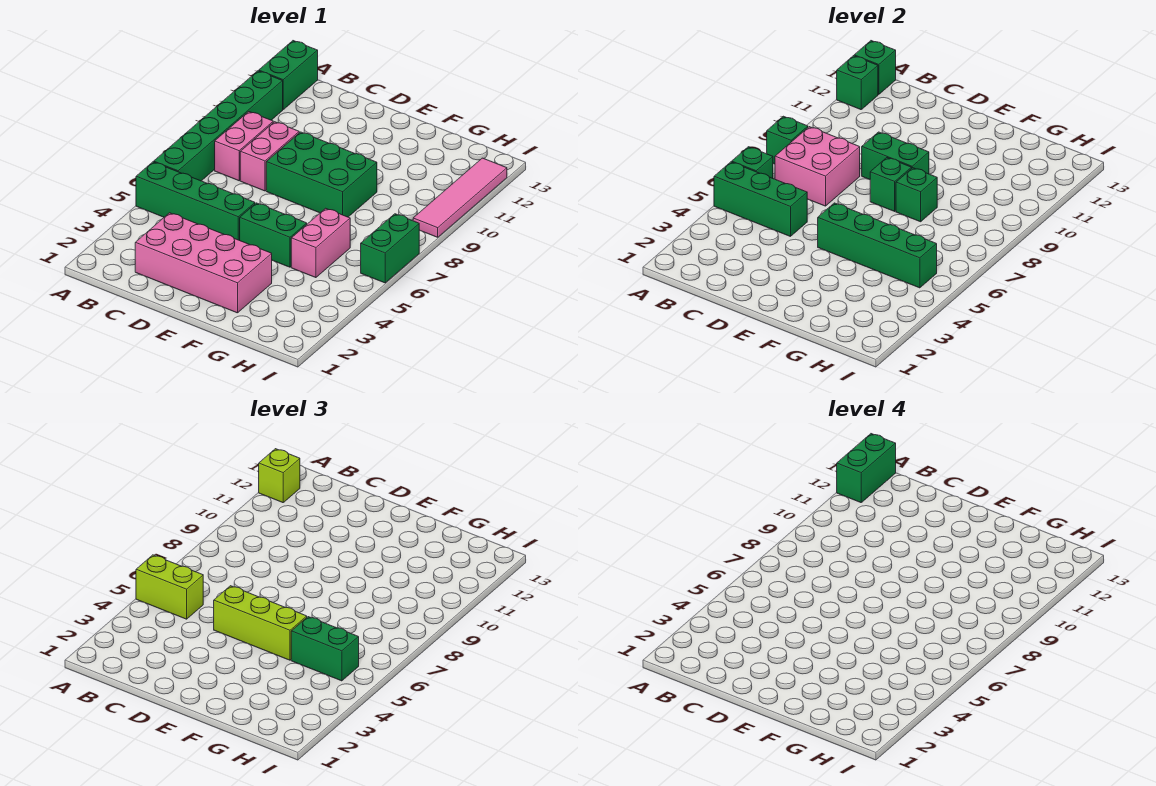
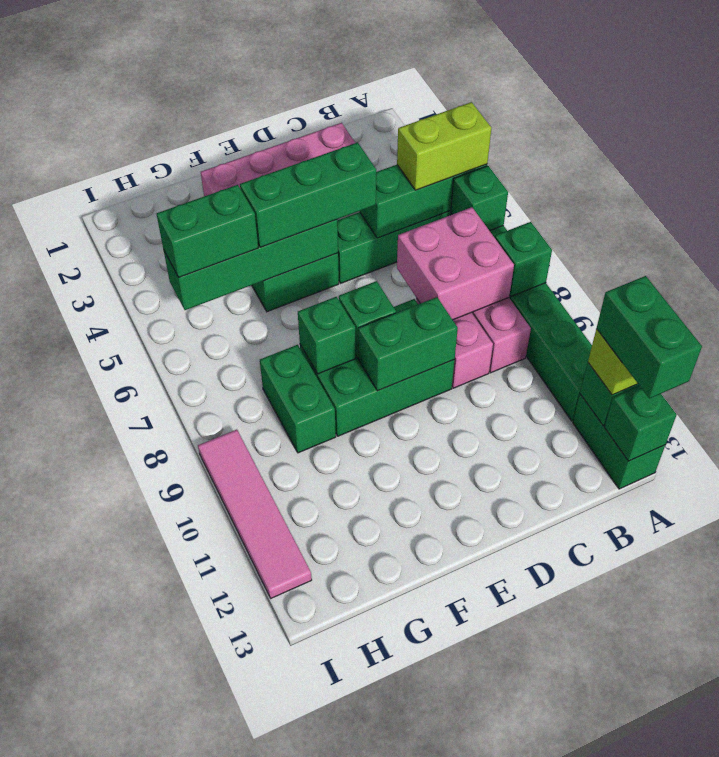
lime 1x3 brick [214,586,307,660] -> green 1x3 brick [240,142,376,247]
pink 1x2 brick [291,208,350,278] -> none
green 1x2 brick [361,214,420,283] -> green 1x2 brick moved to [260,345,336,453]

